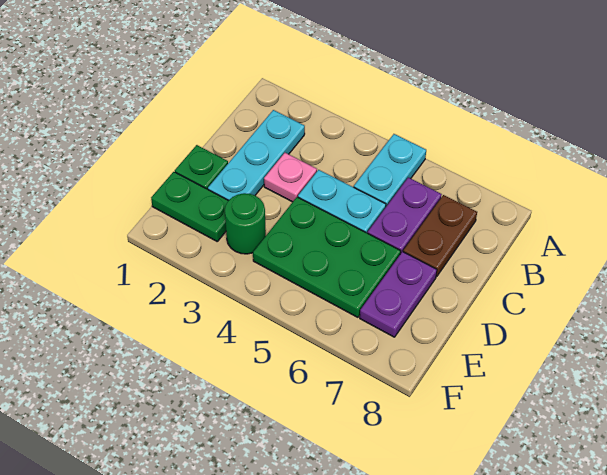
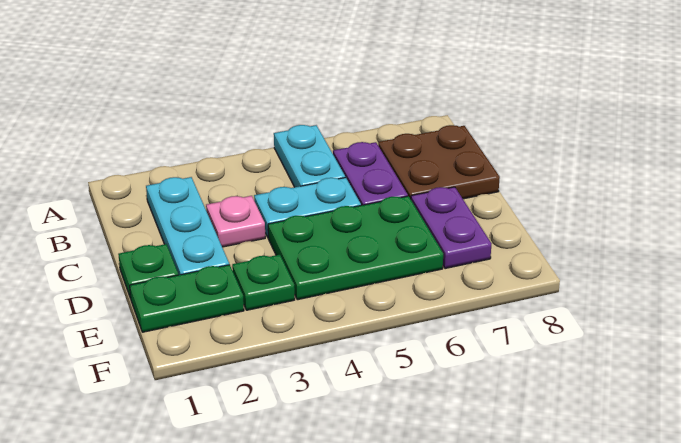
brown 1x2 plate [403,195,477,277] -> brown 2x2 plate [378,125,500,199]
green 1x1 round brick [225,193,266,254] -> green 1x1 plate [232,255,295,310]

